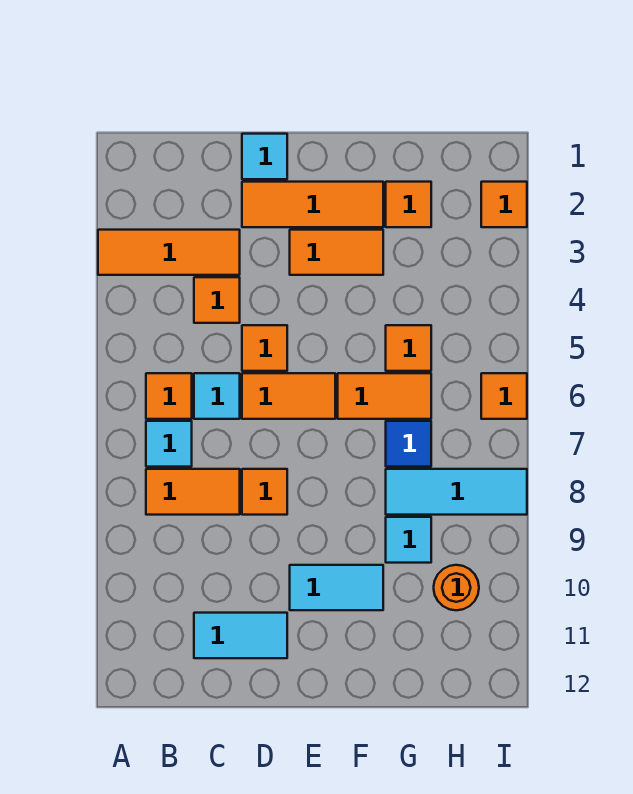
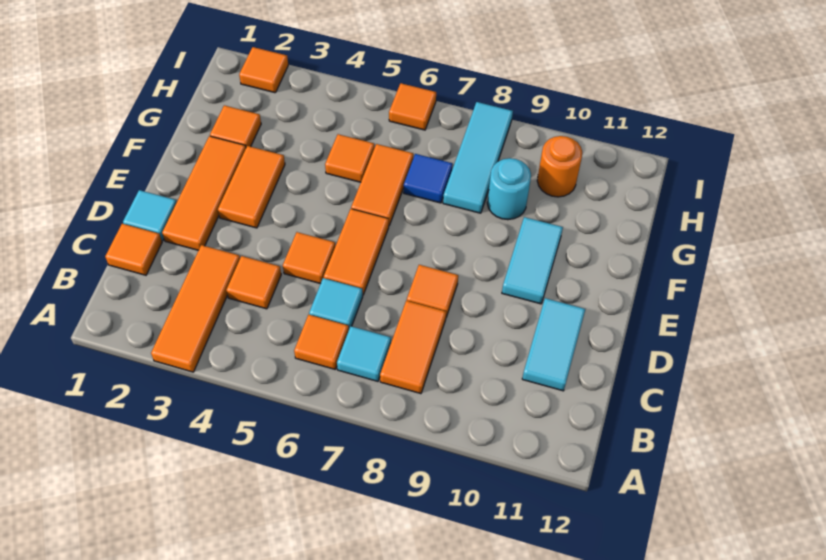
none -> orange 1x1 tile [105,224,162,275]
cyan 1x1 tile [386,517,431,563] -> cyan 1x1 round brick [487,158,531,220]

